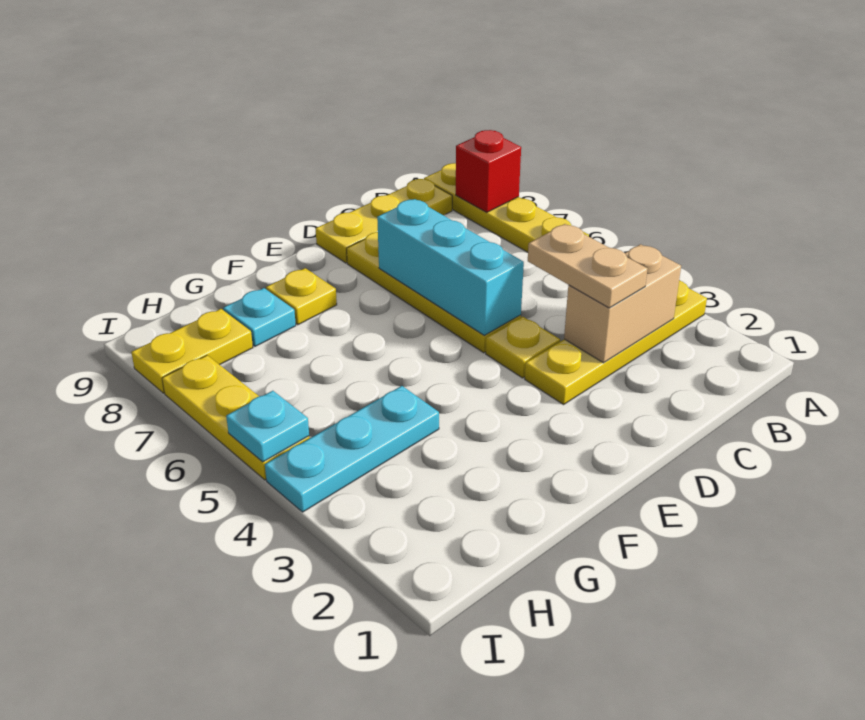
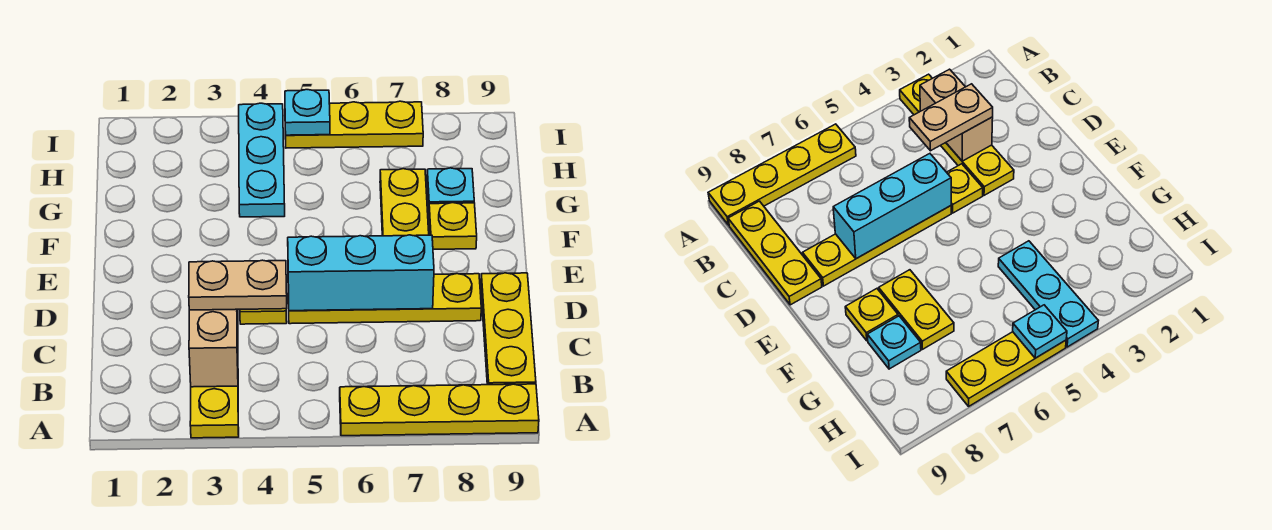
red 1x1 brick [456,130,521,212] -> none
yellow 1x2 plate [131,309,253,393] -> yellow 1x2 plate moved to [380,169,429,236]

